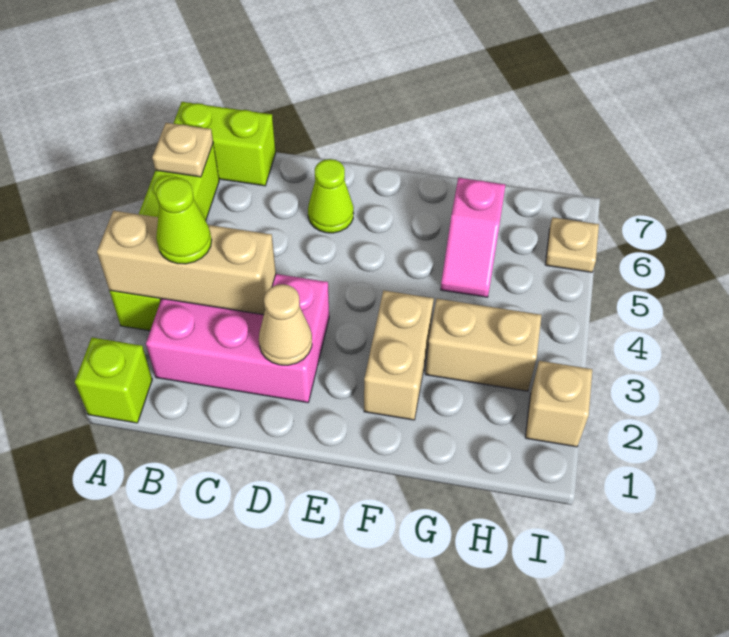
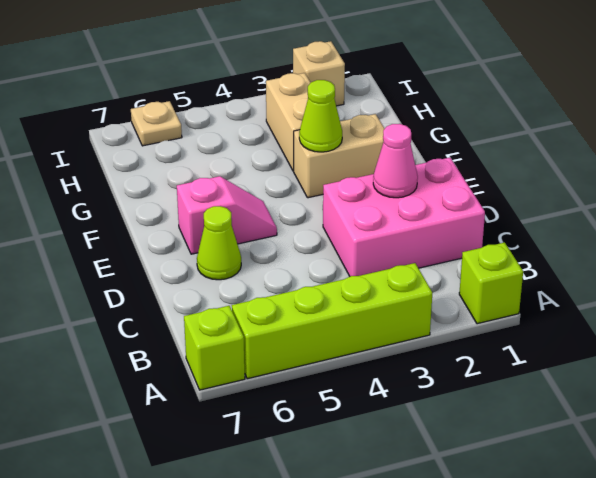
tan 1x3 brick [97,211,276,315] -> none
tan 1x1 plate [152,123,213,177] -> none
lime 1x2 brick [173,102,276,186] -> lime 1x1 brick [184,306,245,390]
pink 2x3 brick [146,274,329,403] -> pink 2x3 brick turned to [323,158,485,276]
lime 1x1 cone [156,178,212,264] -> lime 1x1 cone moved to [299,80,342,152]
tan 1x1 cone [259,284,312,365] -> pink 1x1 cone [373,124,418,198]
pink 1x2 slope [441,178,505,297] -> pink 1x2 slope moved to [177,176,277,254]

